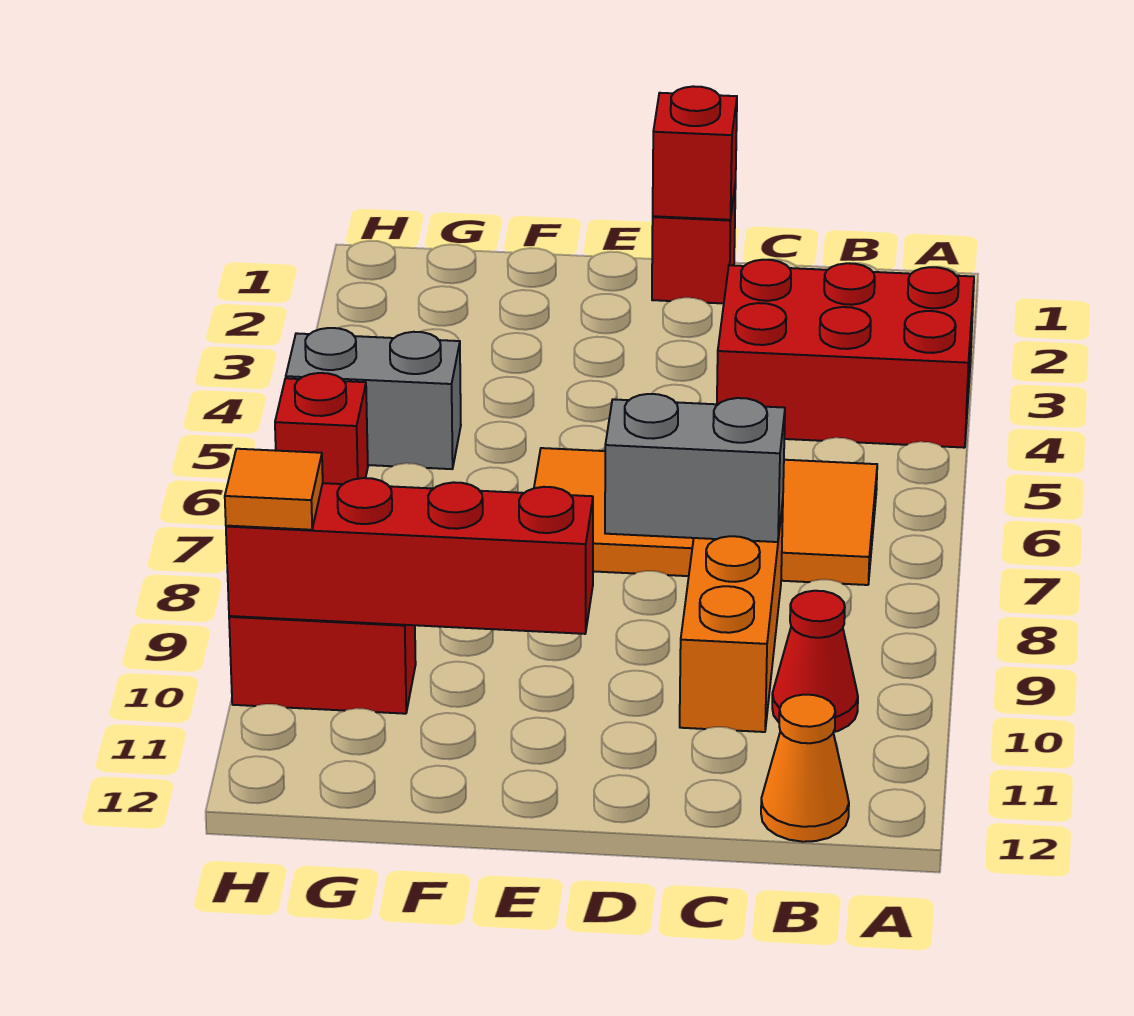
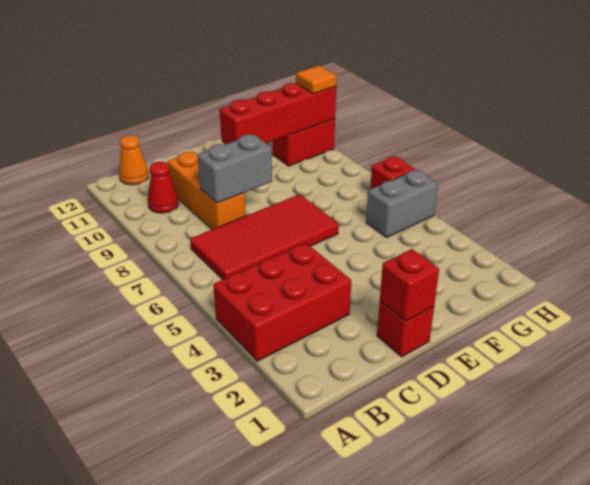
orange 2x4 tile [534,448,877,585] -> red 2x4 tile [190,194,339,280]

